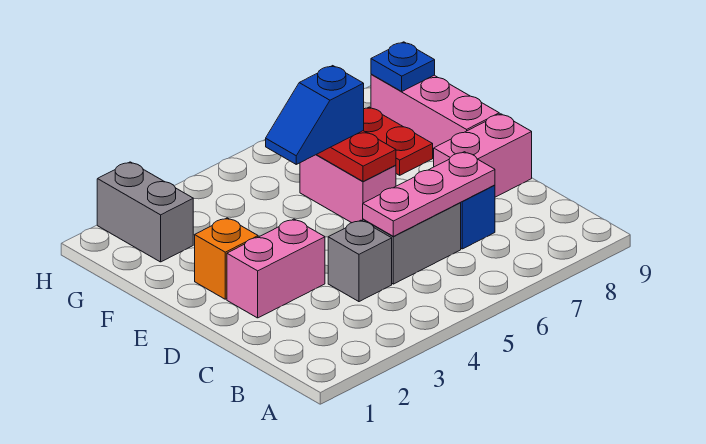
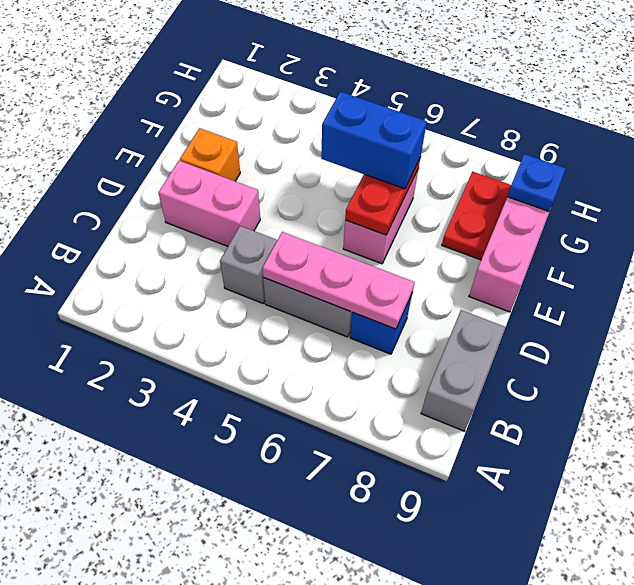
pink 1x2 brick [434,114,532,197] -> none
blue 1x2 slope [266,66,364,164] -> blue 1x2 brick [321,92,427,189]
grey 1x2 brick [97,162,193,262] -> grey 1x2 brick moved to [421,310,505,431]

